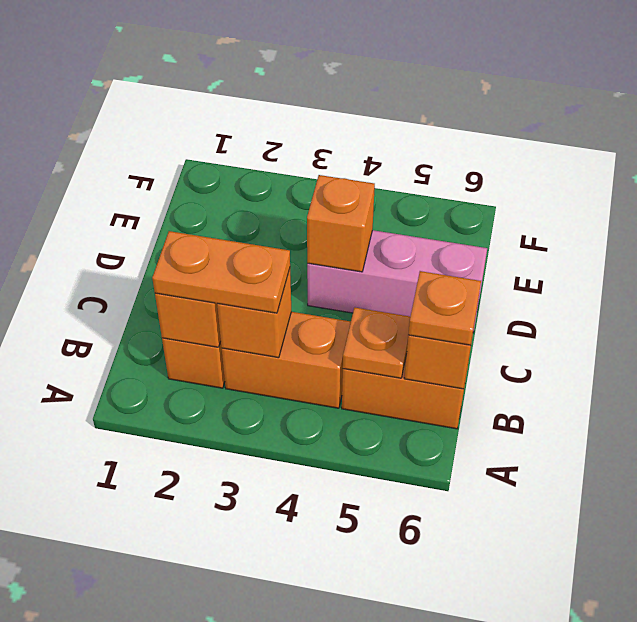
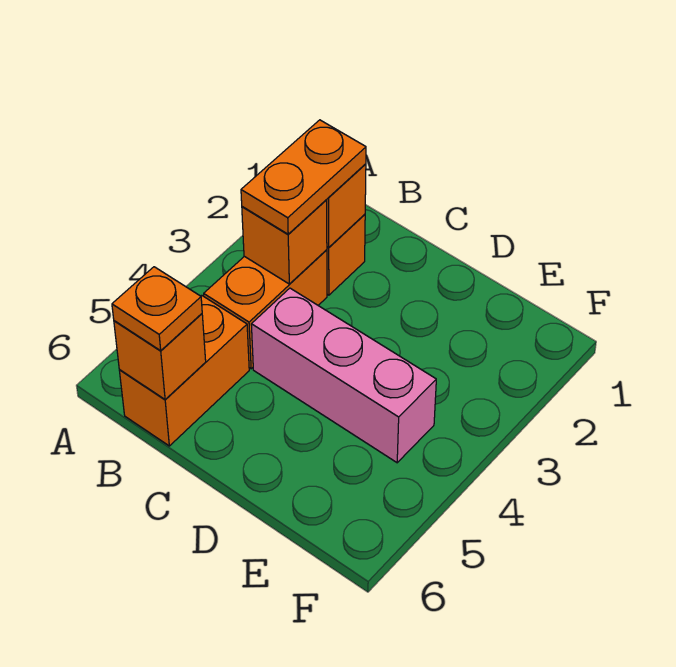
orange 1x1 plate [343,308,410,378] -> none
pink 1x3 brick [307,230,487,333] -> pink 1x3 brick turned to [251,288,436,463]
orange 1x1 brick [307,175,375,272] -> none

